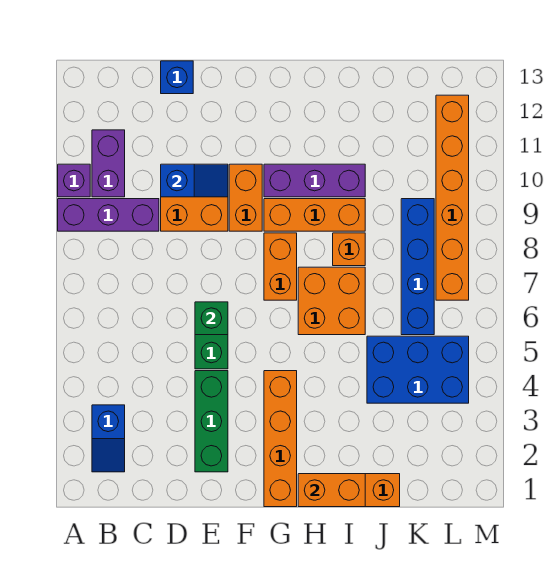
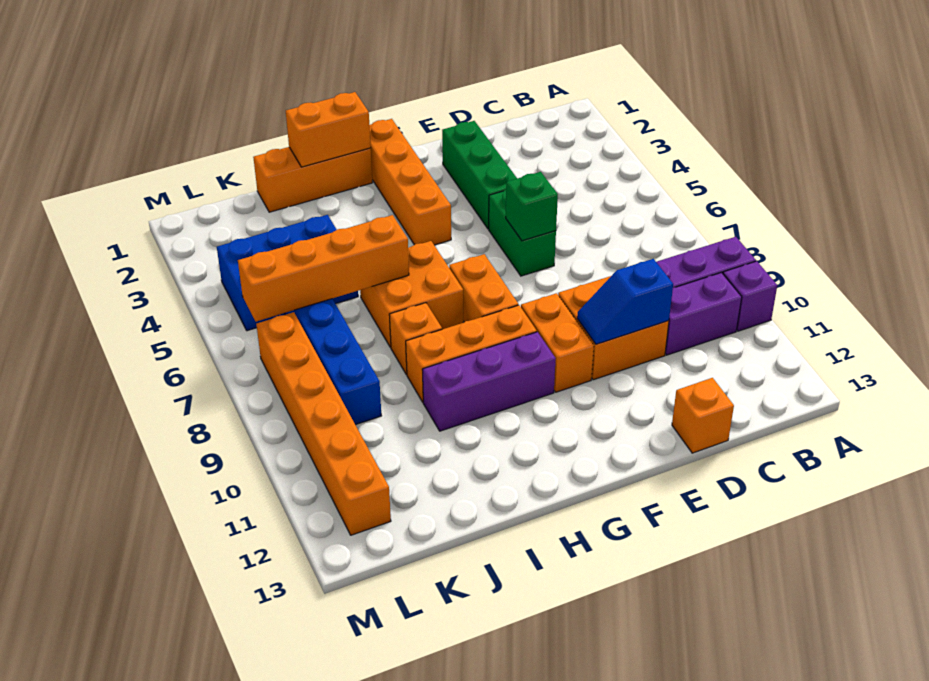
blue 1x2 slope [92,405,125,472] -> none
purple 1x2 brick [92,130,125,197] -> purple 1x2 brick turned to [665,273,742,355]
blue 1x1 brick [161,61,193,94] -> orange 1x1 brick [672,378,734,453]
none -> orange 1x4 brick [238,215,409,322]

